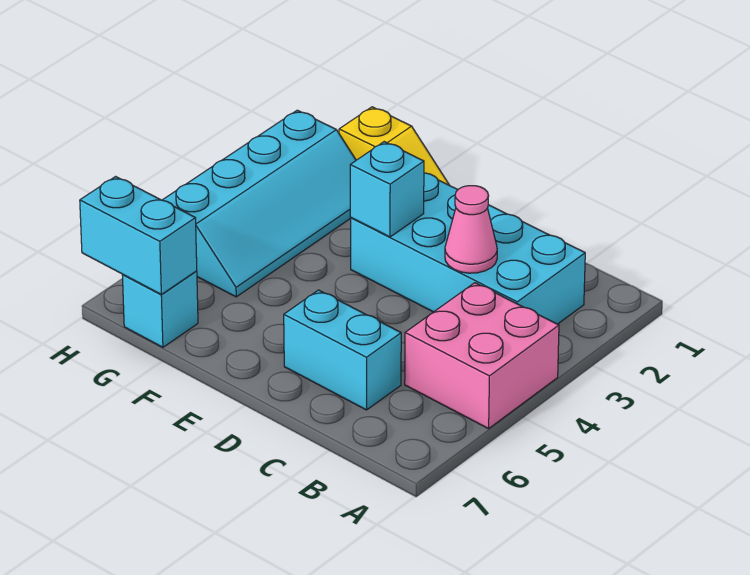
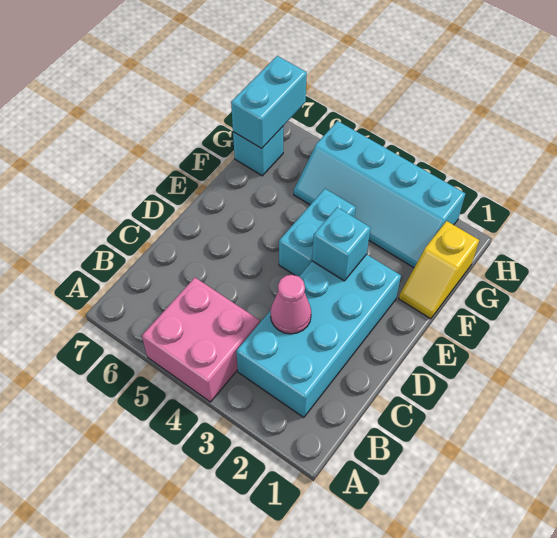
cyan 1x2 brick [284,290,401,410] -> cyan 1x2 brick moved to [279,189,356,277]

